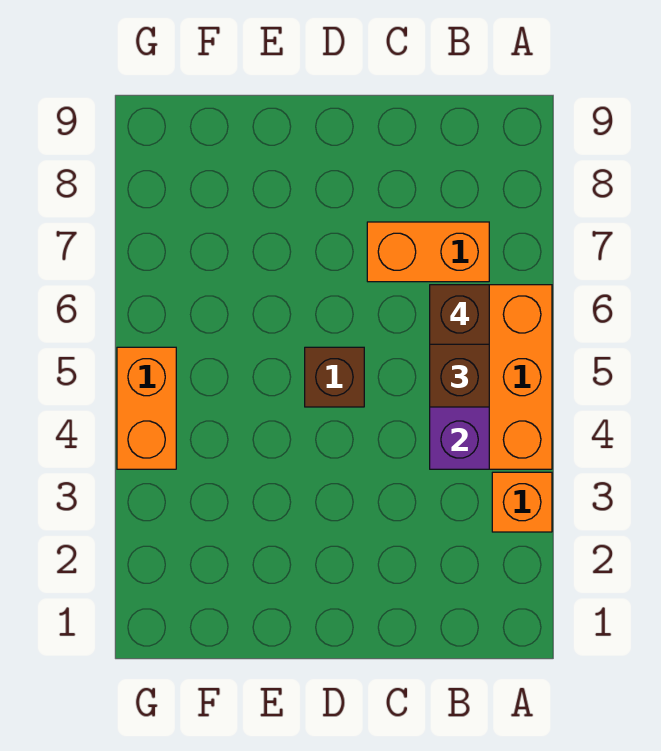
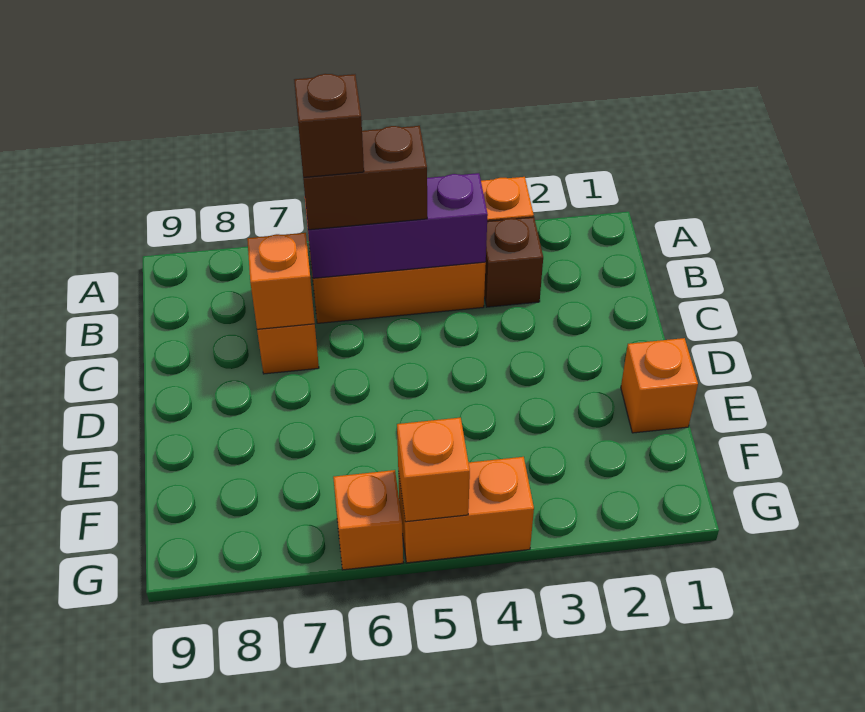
none -> orange 1x1 brick [247,233,315,329]
brown 1x1 brick [305,347,364,407] -> brown 1x1 brick moved to [484,217,543,307]
none -> orange 1x1 brick [621,338,698,433]
none -> orange 1x1 brick [397,418,470,522]
none -> orange 1x1 brick [333,470,403,570]

